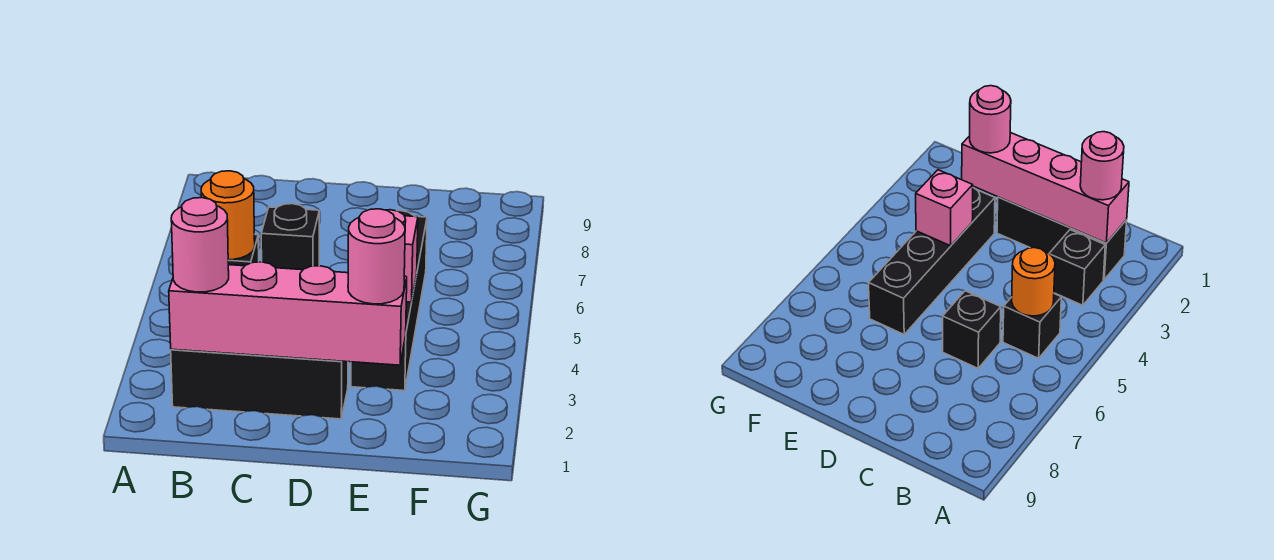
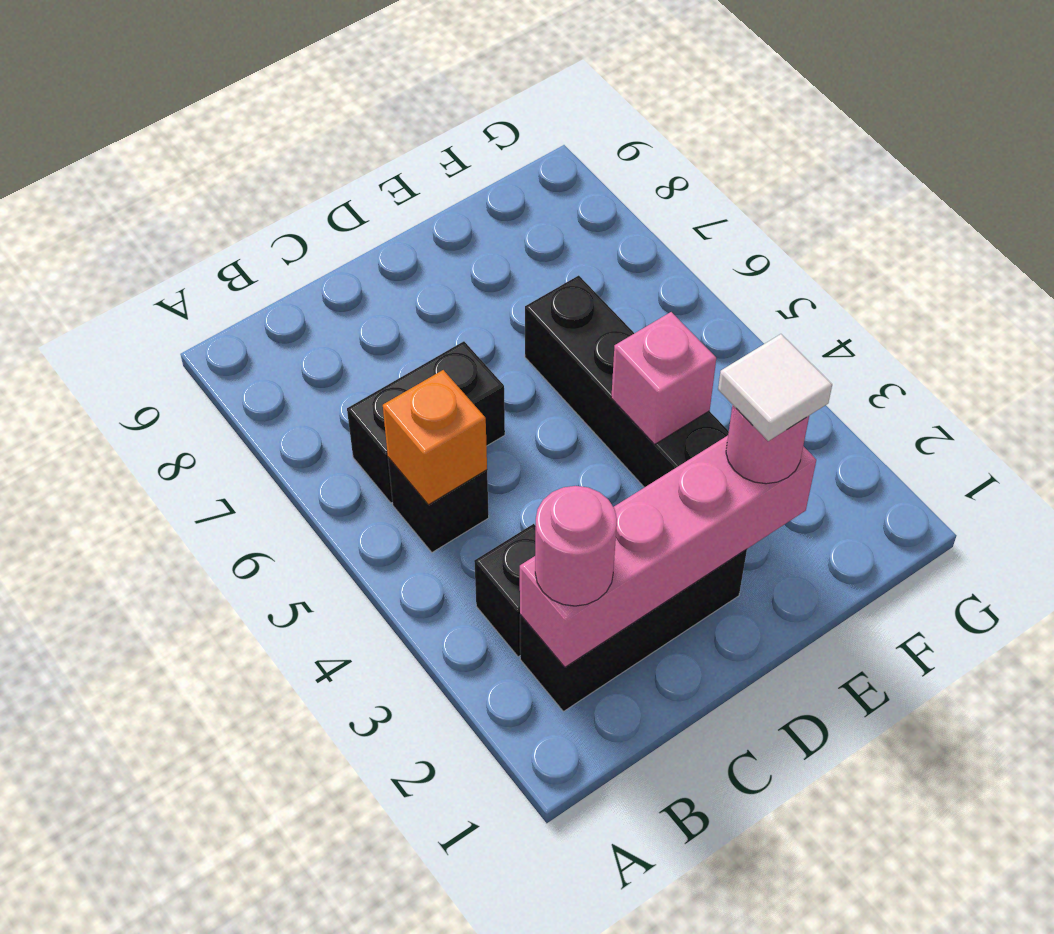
orange 1x1 round brick [201,171,255,260] -> orange 1x1 brick [383,370,487,505]
black 1x1 brick [261,204,319,270] -> black 1x2 brick [347,341,505,503]
none -> white 1x1 tile [718,334,832,441]

